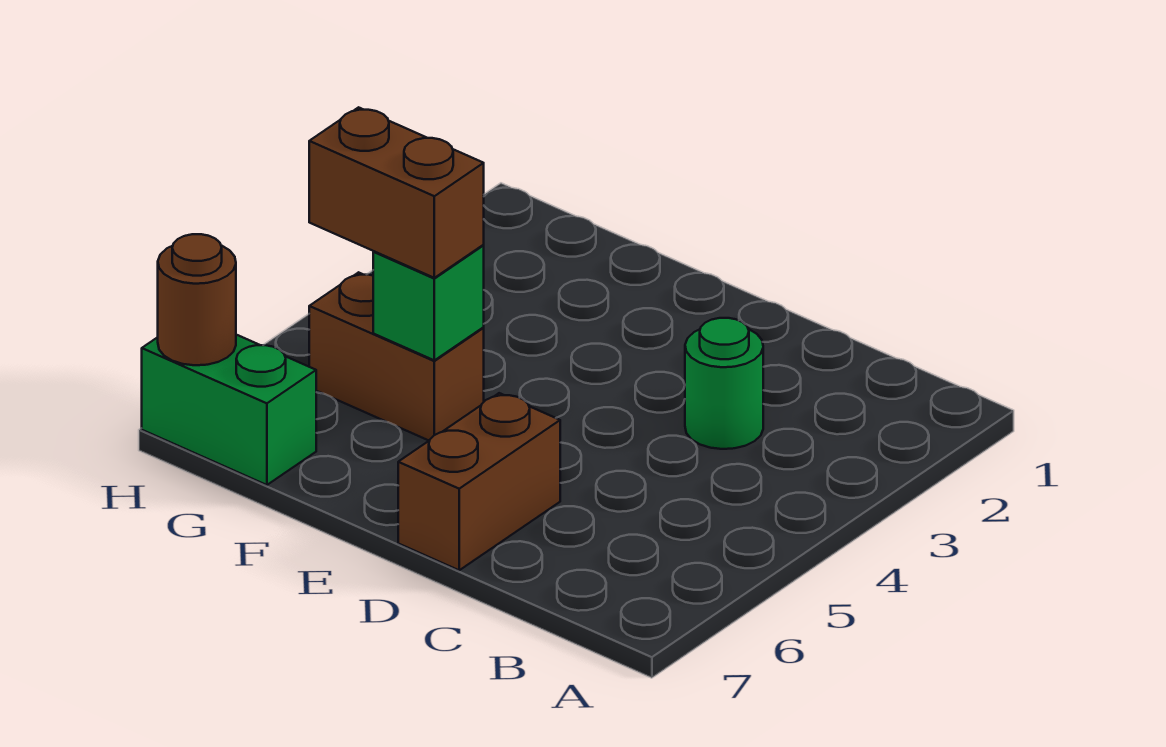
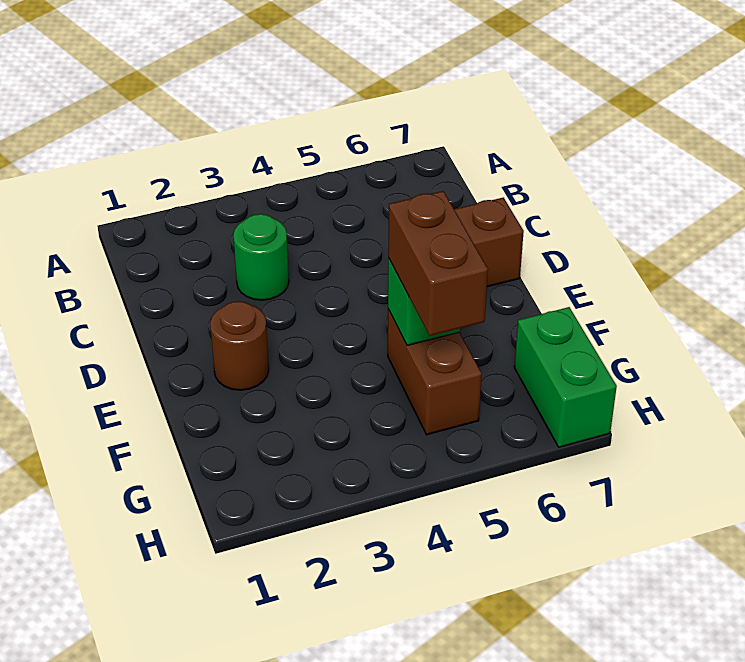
brown 1x1 round brick [158,234,236,365] -> brown 1x1 round brick moved to [210,301,269,390]

